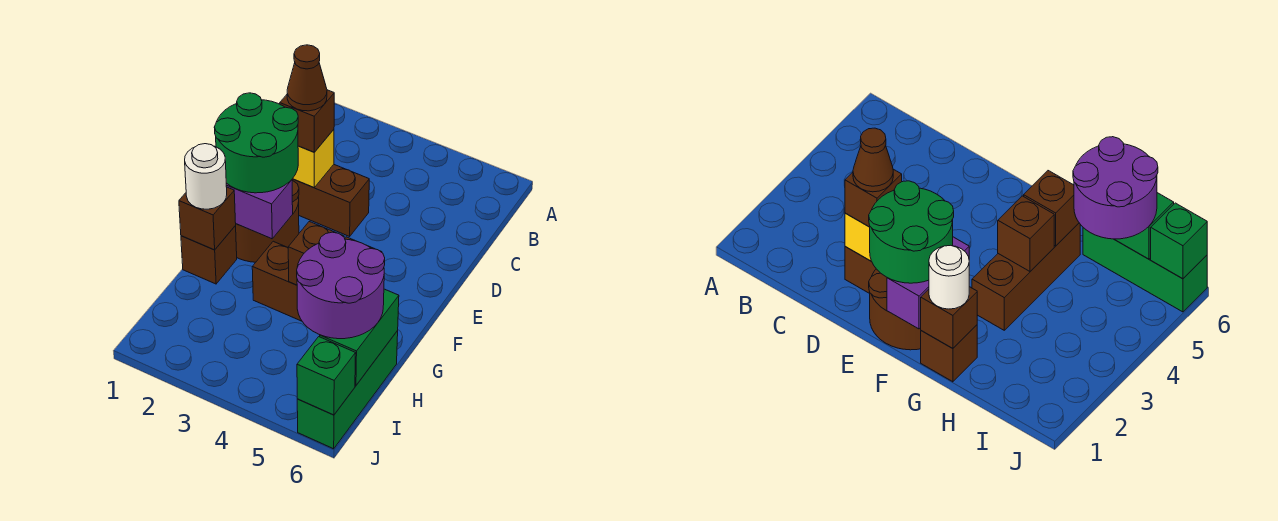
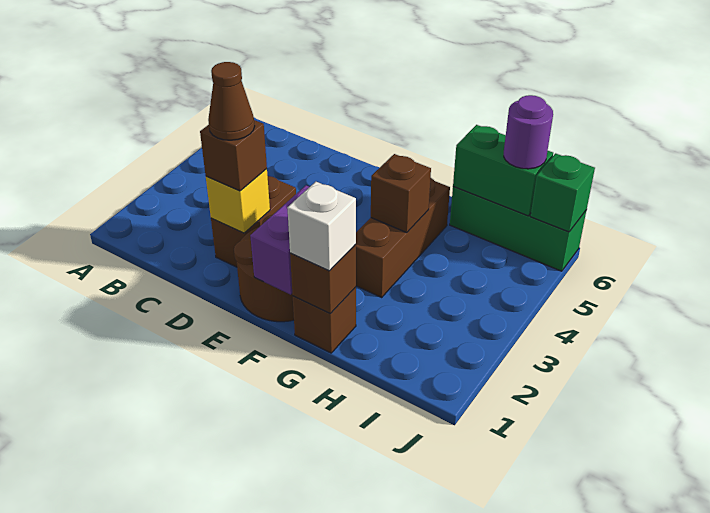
green 2x2 round brick [214,93,298,193] -> none
white 1x1 round brick [185,144,227,209] -> white 1x1 brick [287,182,356,271]
brown 1x1 brick [1024,171,1079,246] -> none
purple 2x2 round brick [297,232,385,339] -> purple 1x1 round brick [504,95,553,169]

